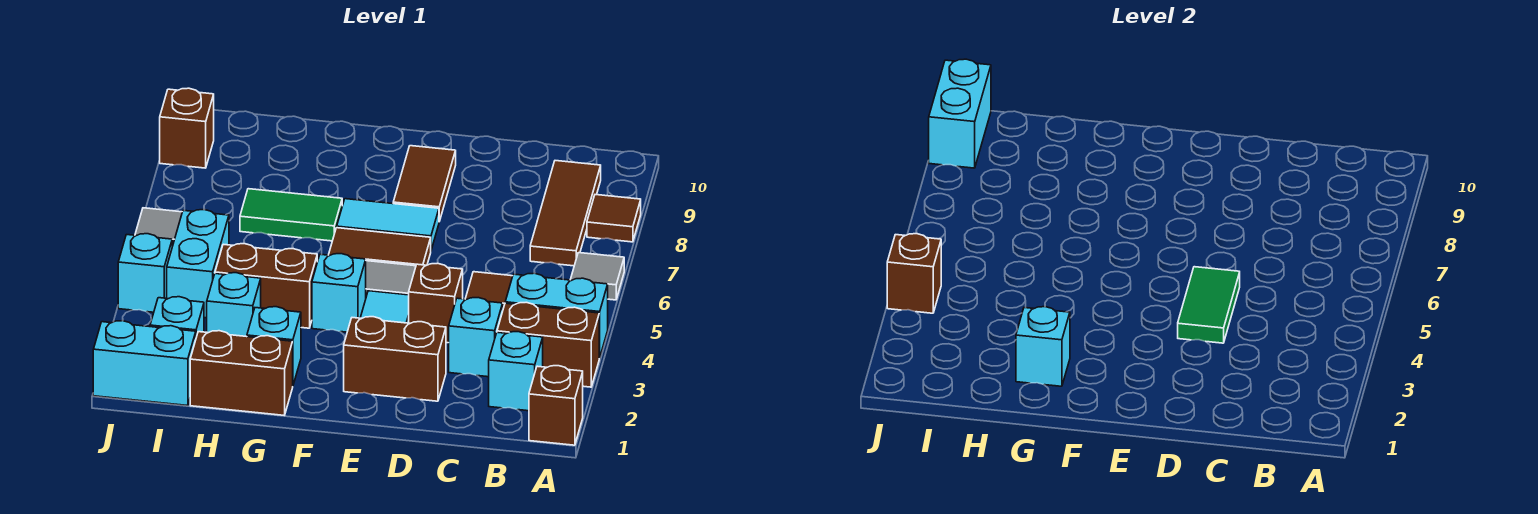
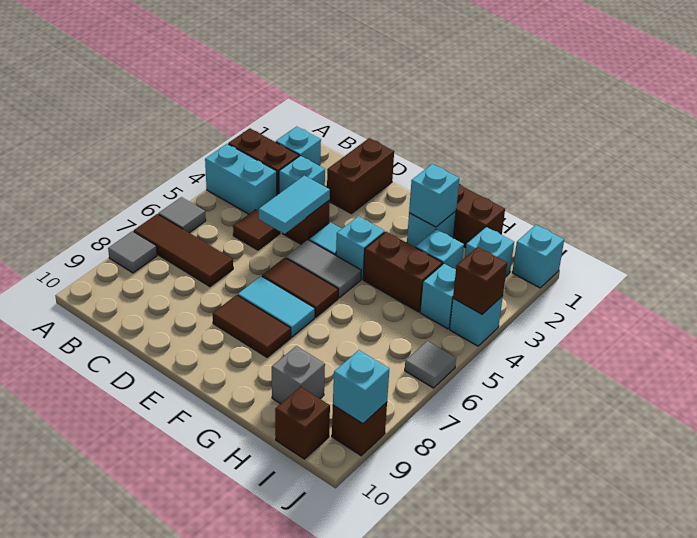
brown 1x1 brick [529,366,583,445] -> brown 1x1 brick moved to [275,387,330,459]
brown 1x1 tile [587,195,641,242] -> grey 1x1 tile [108,231,157,273]
brown 1x3 tile [530,161,601,266] -> brown 1x3 tile turned to [134,214,233,287]
brown 1x2 brick [344,317,446,401] -> brown 1x2 brick turned to [327,138,394,214]
green 1x2 tile [1178,267,1240,343] -> cyan 1x2 tile [259,175,330,234]
brown 1x2 tile [393,146,456,221] -> brown 1x2 tile turned to [213,295,291,357]
green 1x2 tile [240,189,342,241] -> none
none -> grey 1x1 brick [272,346,325,404]
cyan 1x2 brick [93,321,196,406] -> cyan 1x1 brick [512,225,564,288]
cyan 1x2 brick [167,210,229,318] -> cyan 1x1 brick [420,264,456,329]
cyan 1x2 brick [929,59,991,168] -> cyan 1x1 brick [333,350,389,424]

